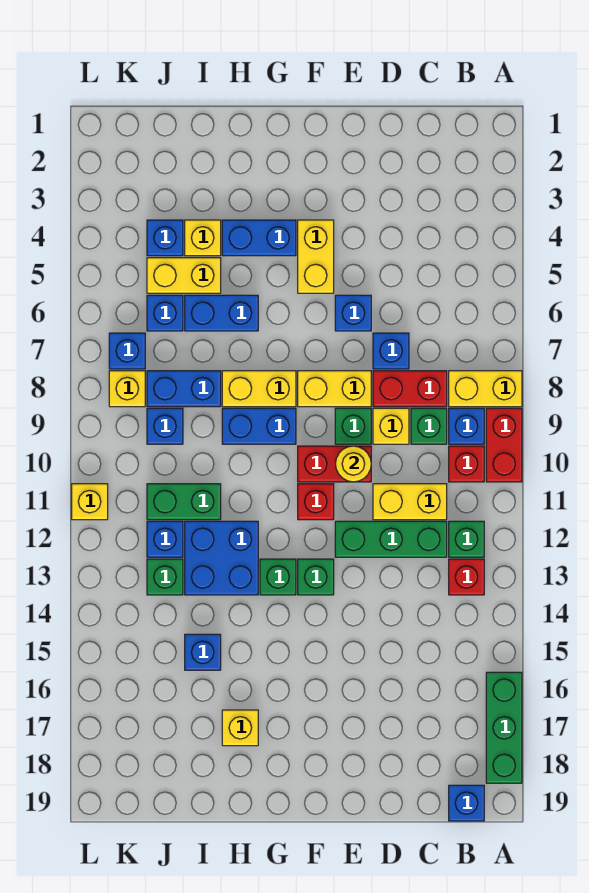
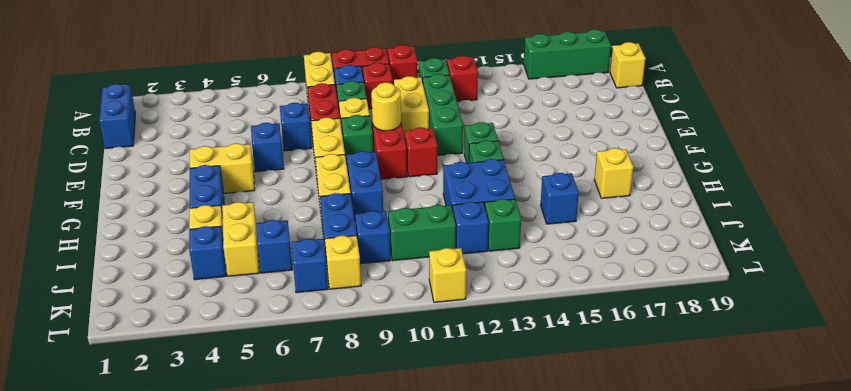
none -> red 1x1 brick [388,45,418,85]
blue 1x1 brick [449,785,484,821] -> yellow 1x1 brick [610,42,646,88]
blue 1x2 brick [185,295,258,331] -> blue 1x2 brick moved to [99,84,135,149]
green 1x2 brick [147,484,221,520] -> green 1x2 brick turned to [388,205,456,260]

